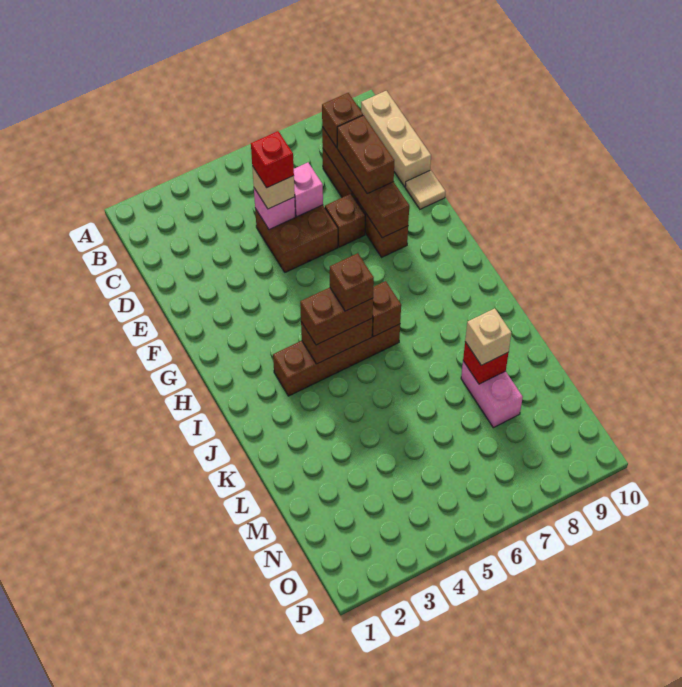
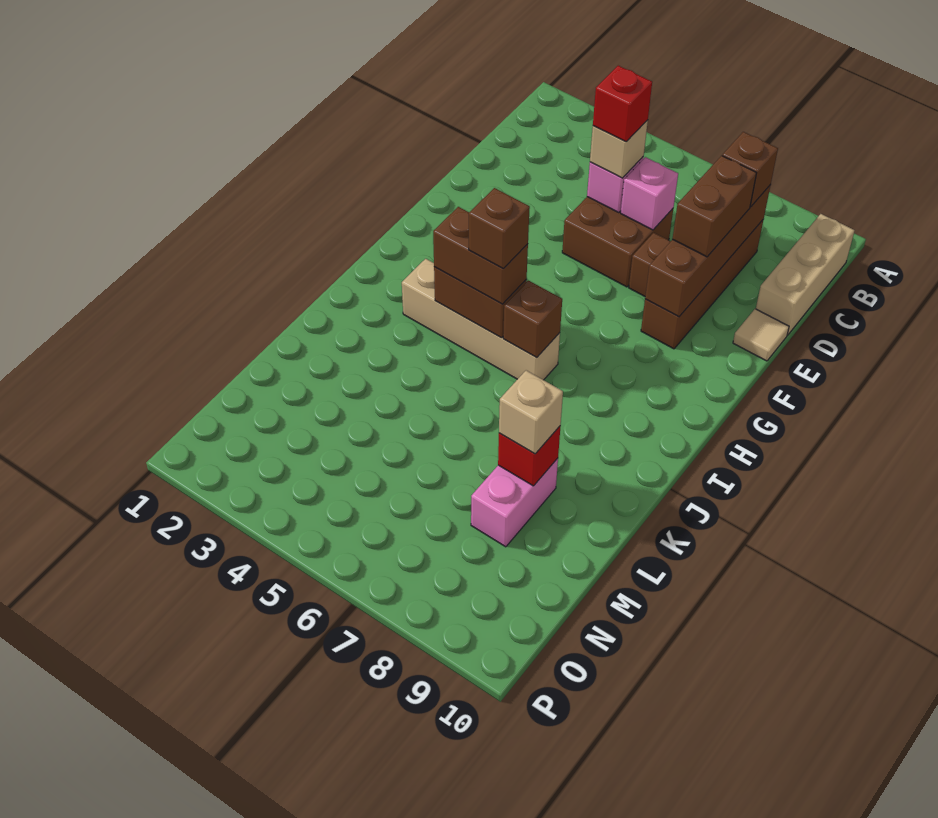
brown 1x4 brick [273,324,400,396] -> tan 1x4 brick [402,259,560,380]

